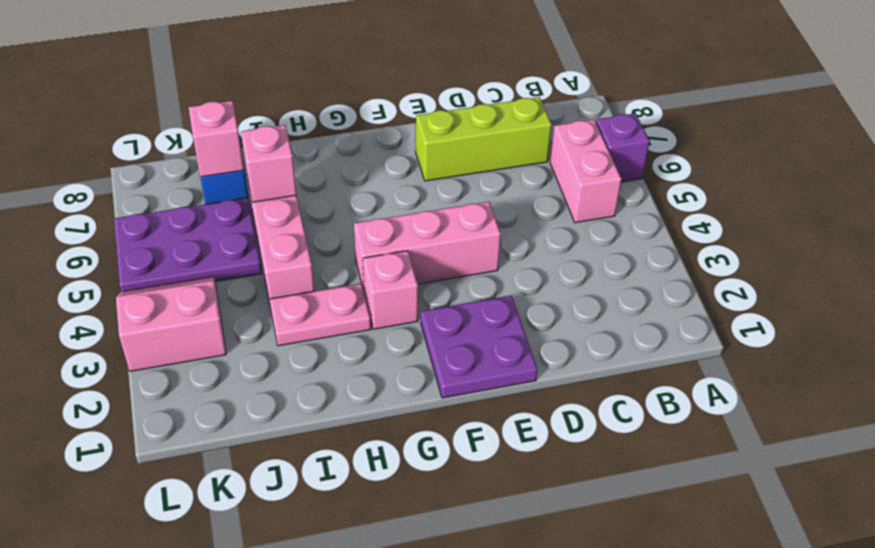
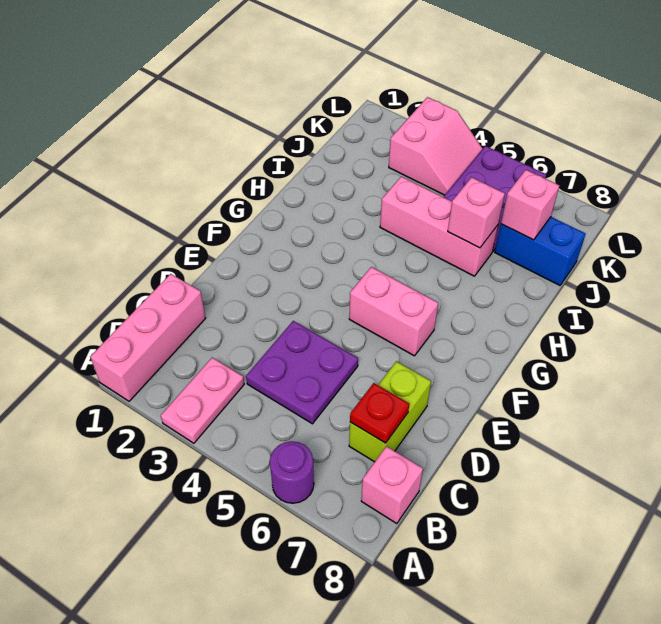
purple 1x1 brick [596,113,650,182] -> purple 1x1 round brick [270,441,314,503]
pink 1x2 brick [550,120,622,223] -> pink 1x2 brick moved to [349,267,438,356]
lime 1x3 brick [416,97,552,181] -> lime 1x2 brick [349,361,431,462]
none -> red 1x1 plate [350,383,409,443]
purple 2x2 plate [421,296,538,398] -> purple 2x2 plate moved to [246,321,358,424]
pink 1x3 brick [354,202,501,291] -> pink 1x3 brick moved to [90,274,206,401]
pink 1x1 brick [363,251,418,329] -> pink 1x1 brick moved to [361,446,423,524]
pink 1x2 plate [269,284,371,346] -> pink 1x2 plate moved to [161,358,244,443]

